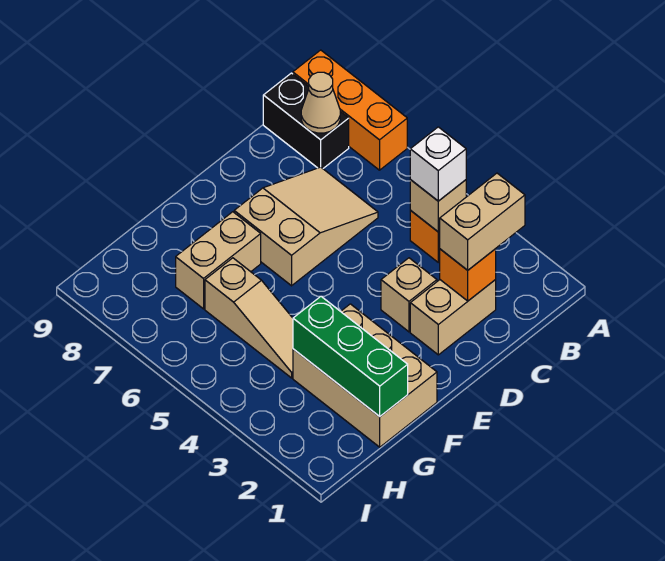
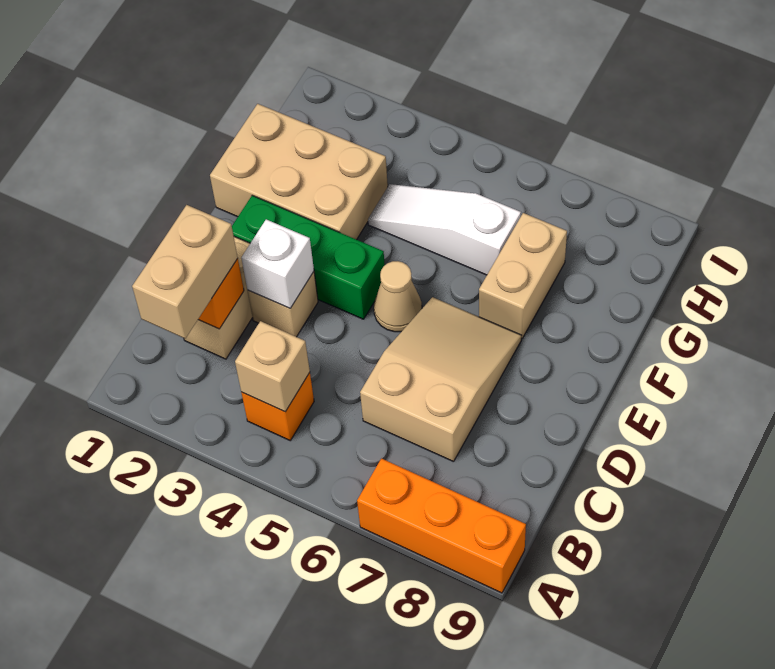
white 1x1 brick [410,127,466,201] -> white 1x1 brick moved to [241,219,314,308]
black 1x2 brick [263,73,349,168] -> none
tan 1x1 cone [301,72,340,133] -> tan 1x1 cone moved to [374,261,422,332]
tan 2x3 slope [234,167,378,286] -> tan 2x3 slope turned to [360,297,521,462]
green 1x3 brick [293,296,408,416] -> green 1x3 brick moved to [232,195,385,319]
tan 1x3 slope [205,258,293,378] -> white 1x3 slope [368,184,521,275]

